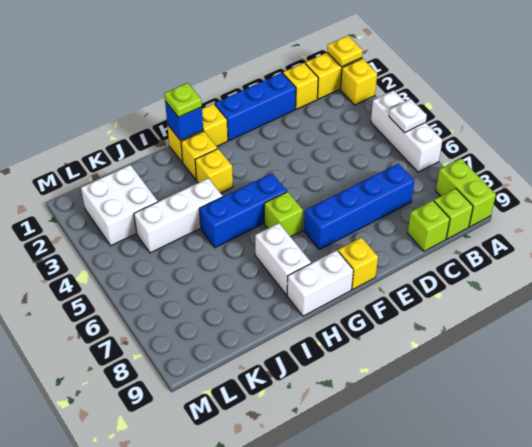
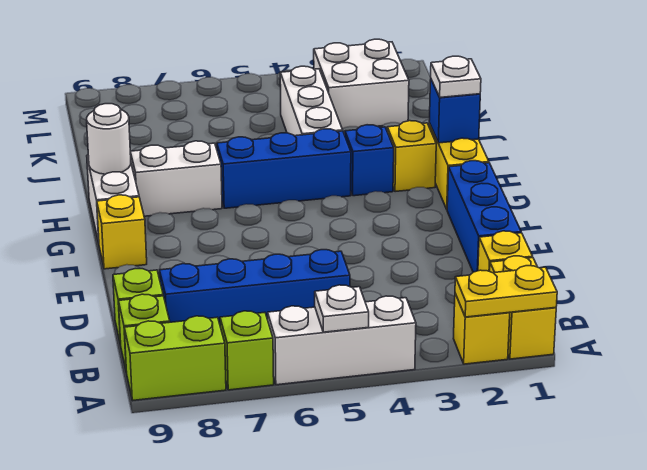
yellow 1x1 plate [327,36,363,67] -> yellow 1x2 plate [455,266,557,317]
blue 1x4 brick [304,163,414,249] -> blue 1x4 brick turned to [160,250,350,324]
blue 1x3 brick [199,173,287,248] -> blue 1x3 brick turned to [217,129,351,208]
lime 1x1 brick [264,192,303,237] -> lime 1x1 brick moved to [220,311,274,390]
lime 1x1 plate [164,83,202,117] -> white 1x1 plate [431,56,481,97]
yellow 1x1 brick [195,149,233,193] -> blue 1x1 brick [345,125,394,196]
none -> white 1x1 round brick [87,104,131,174]

